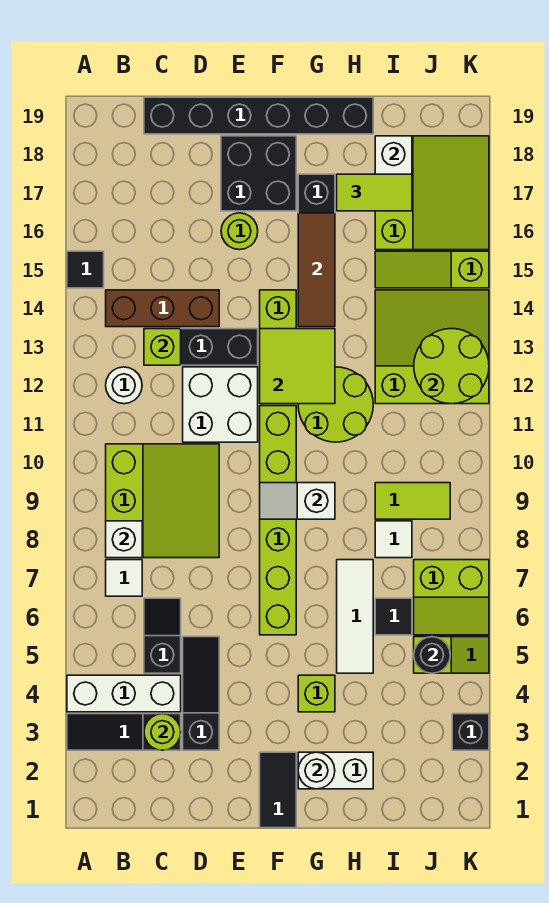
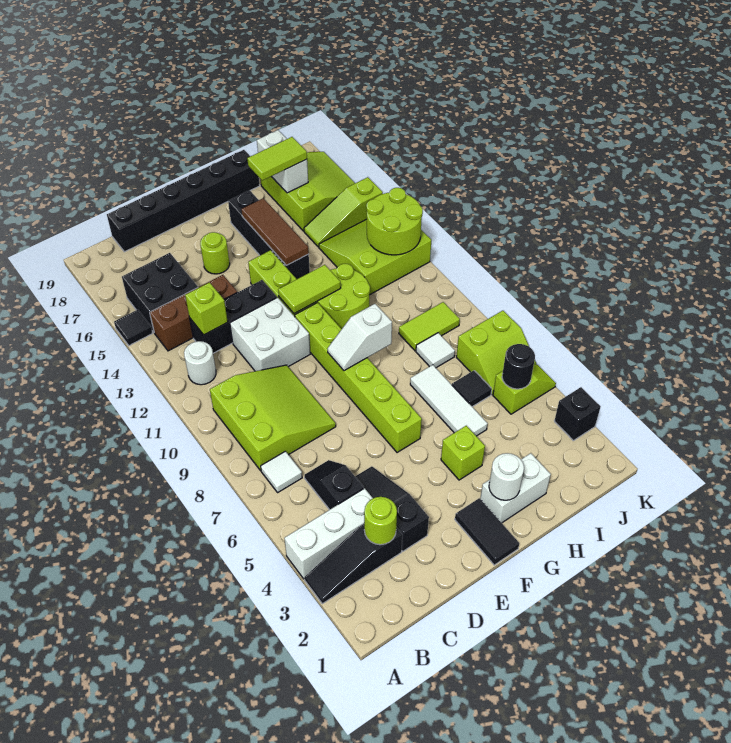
white 1x1 brick [106,521,142,558] -> none
black 2x2 brick [221,136,296,211] -> black 2x2 brick moved to [122,253,198,332]
lime 2x2 tile [260,329,335,404] -> lime 1x2 tile [278,265,341,314]

